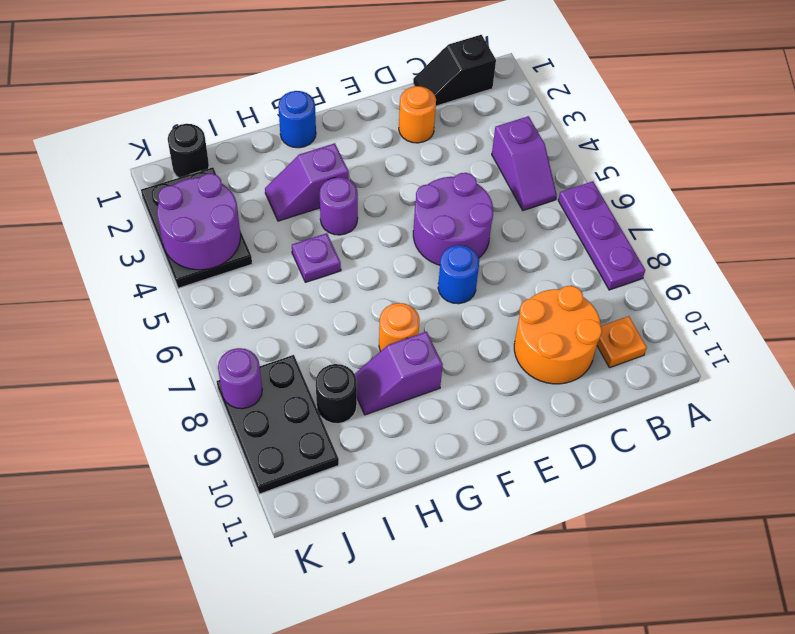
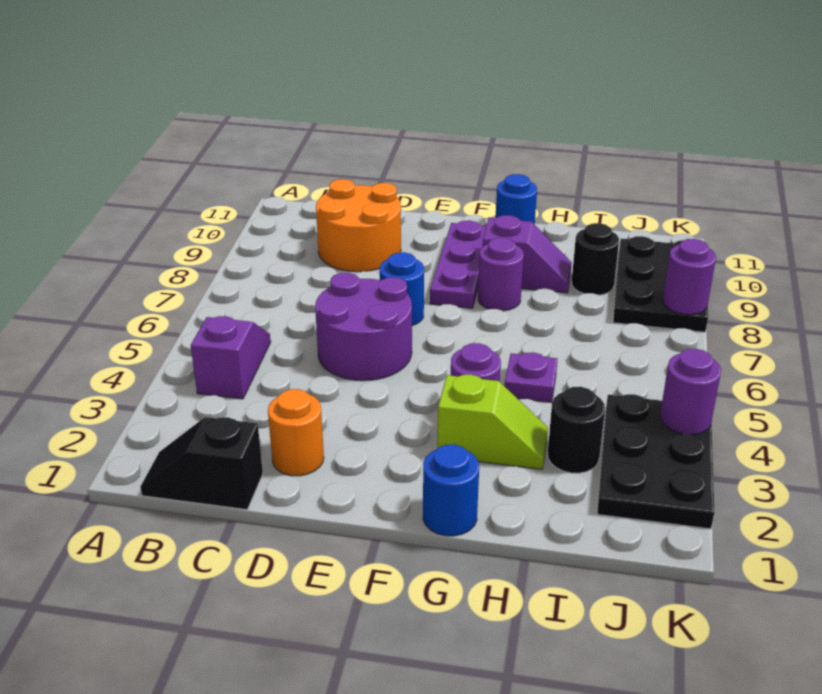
purple 1x3 plate [558,181,645,290] -> purple 1x3 plate moved to [430,220,486,308]
black 1x2 slope [413,35,496,106] -> black 1x2 slope turned to [141,417,263,510]
orange 1x1 plate [597,316,647,367] -> none
purple 1x2 slope [265,143,349,221] -> lime 1x2 slope [438,374,548,469]
orange 1x1 round brick [379,303,420,351] -> purple 1x1 round brick [478,238,524,311]
none -> blue 1x1 round brick [495,174,537,225]
black 1x1 round brick [168,124,209,178] -> black 1x1 round brick moved to [548,387,605,473]
purple 2x2 round brick [157,173,241,270] -> purple 1x1 round brick [660,349,721,434]

